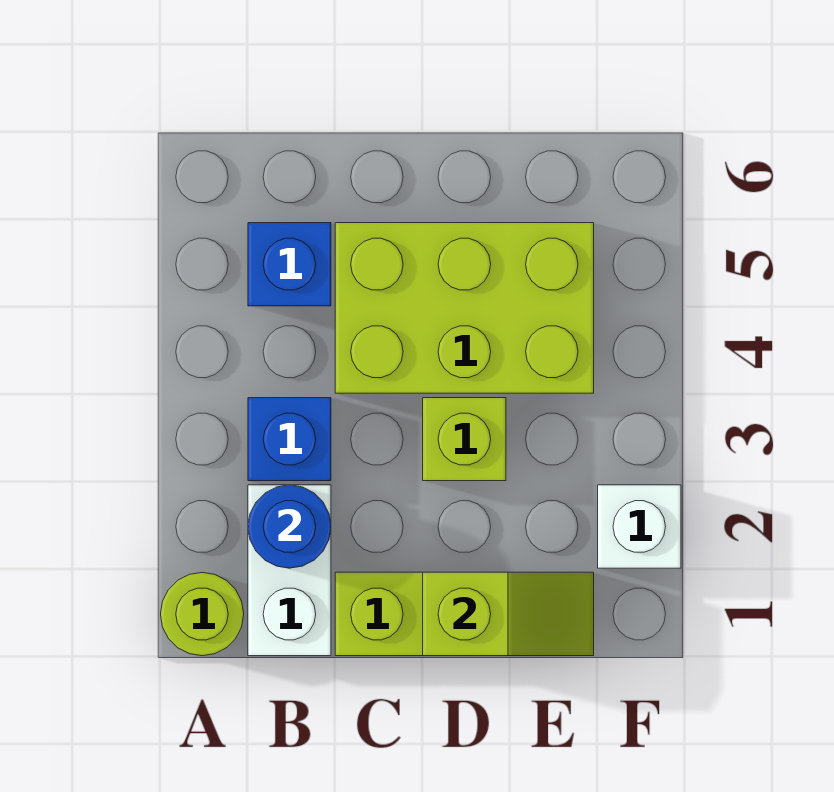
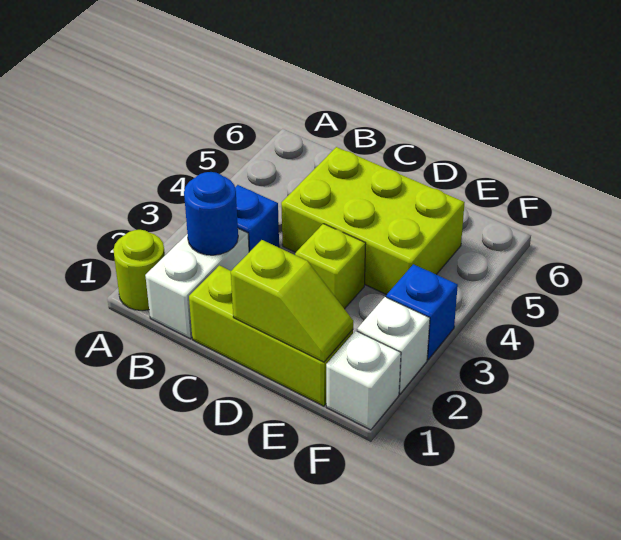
blue 1x1 brick [248,223,331,306] -> blue 1x1 brick moved to [386,264,458,359]
none -> white 1x1 brick [326,331,401,430]

